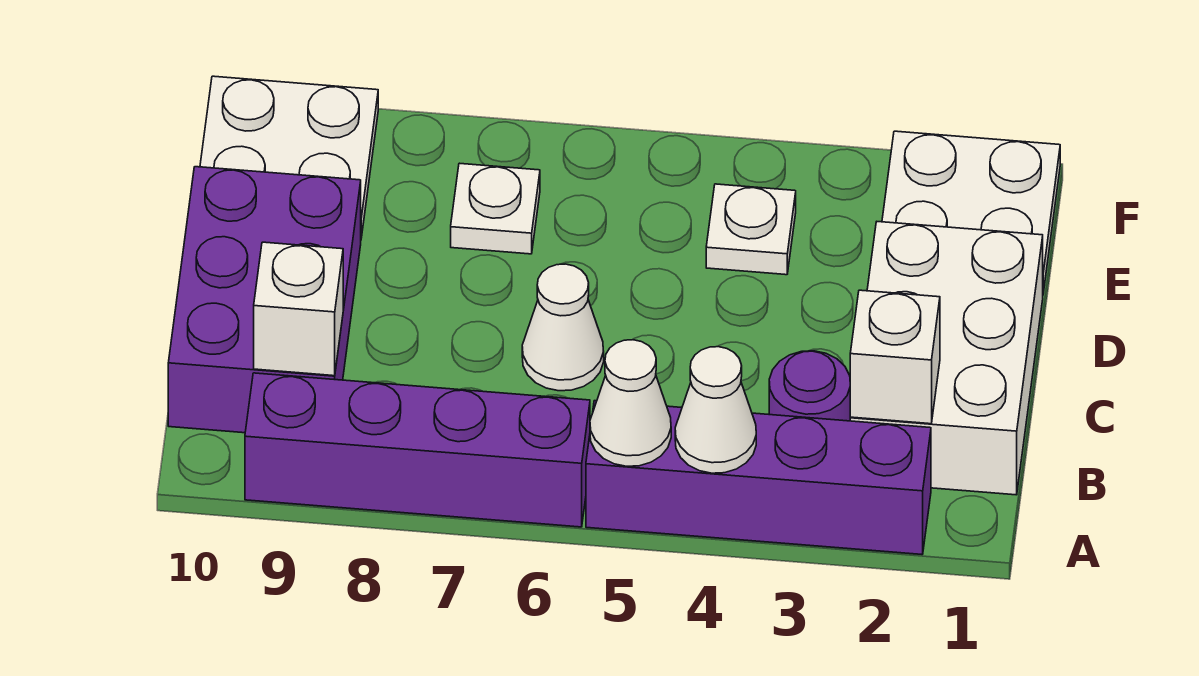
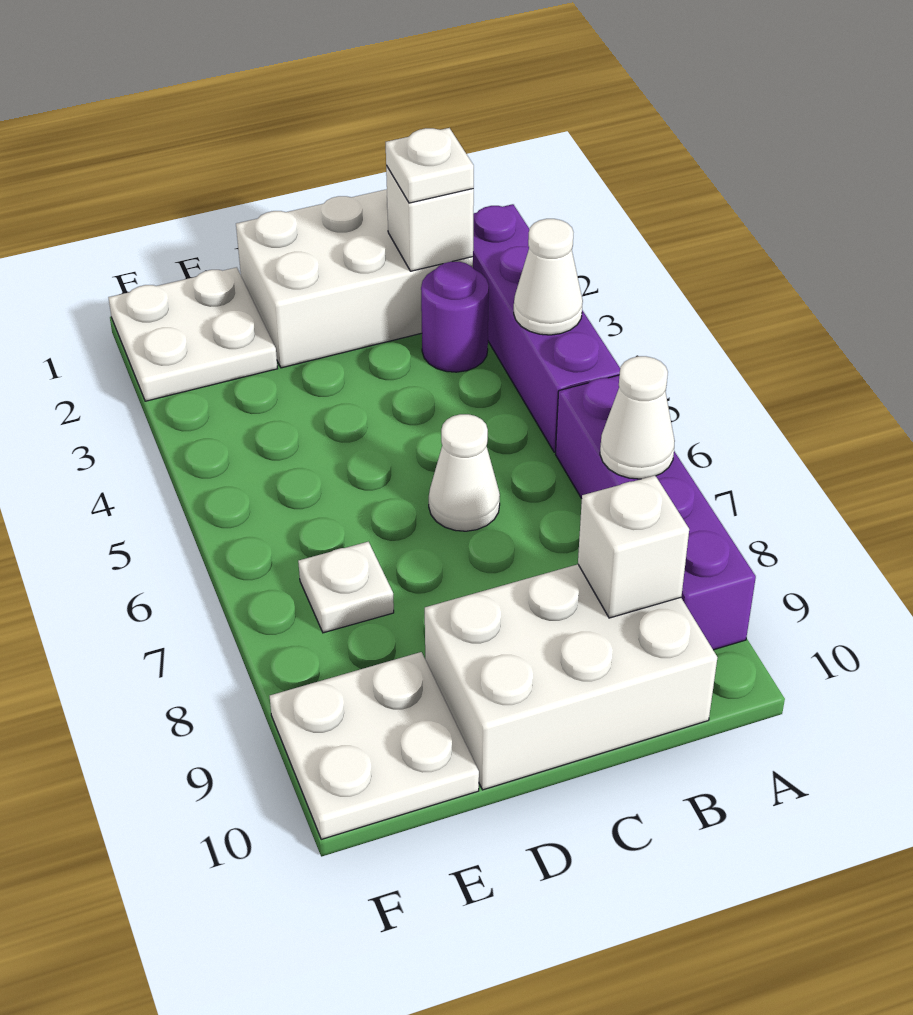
white 1x1 cone [590,340,671,466] -> white 1x1 cone moved to [600,356,675,479]
purple 2x3 brick [168,167,361,433] -> white 2x3 brick [425,564,717,790]
white 1x1 plate [706,184,796,275] -> white 1x1 plate moved to [386,128,474,203]

